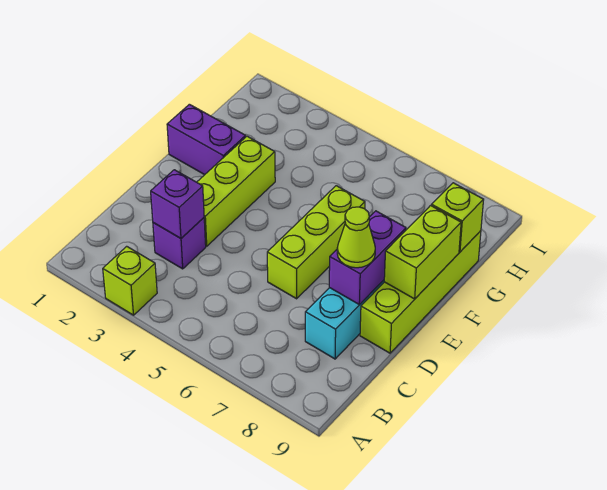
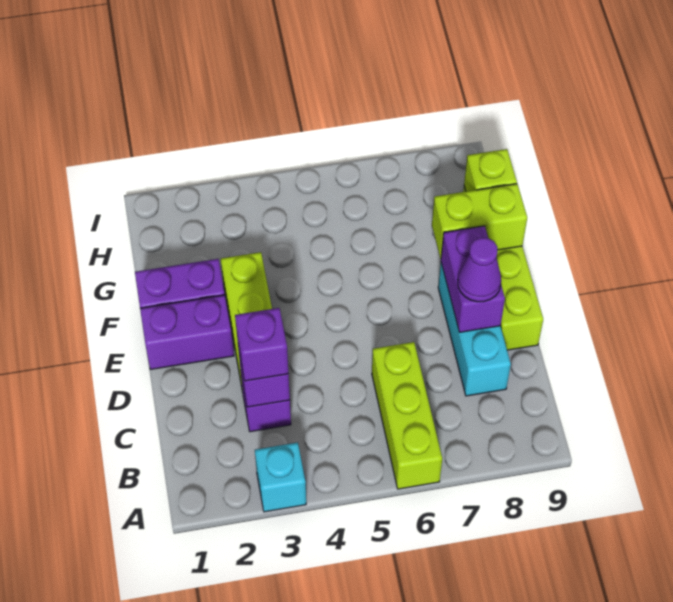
lime 1x1 brick [103,246,157,315] -> cyan 1x1 brick [255,442,306,512]
none -> purple 1x1 brick [235,308,288,381]
lime 1x3 brick [267,186,365,299] -> lime 1x3 brick moved to [372,342,442,489]
lime 1x1 cone [337,207,375,268] -> purple 1x1 cone [458,238,501,302]
none -> purple 1x2 brick [140,295,234,369]
lime 1x2 brick [384,206,461,299] -> lime 1x2 brick turned to [432,184,527,259]

